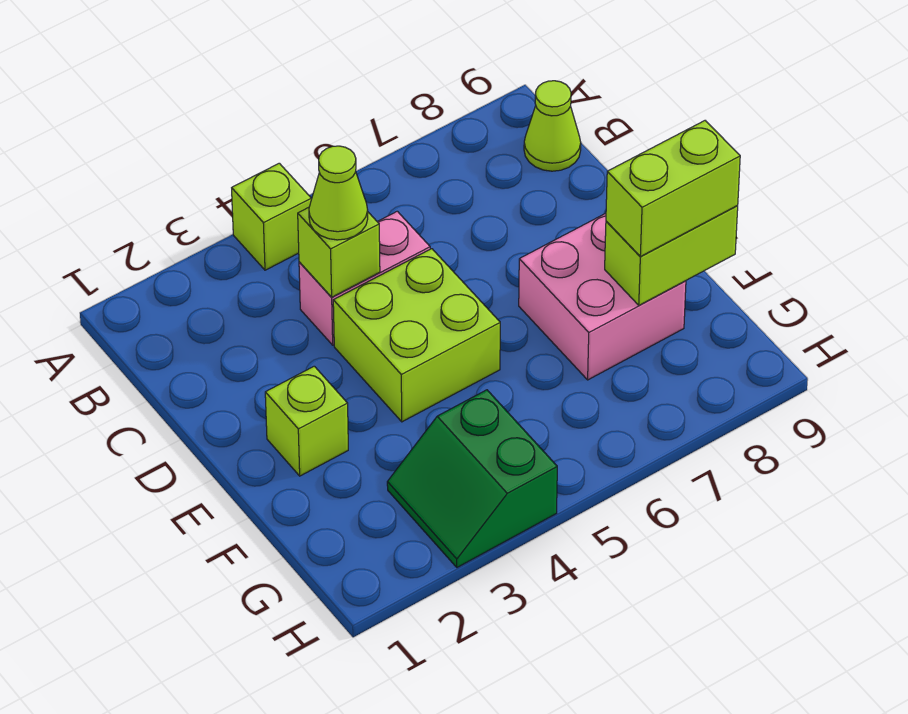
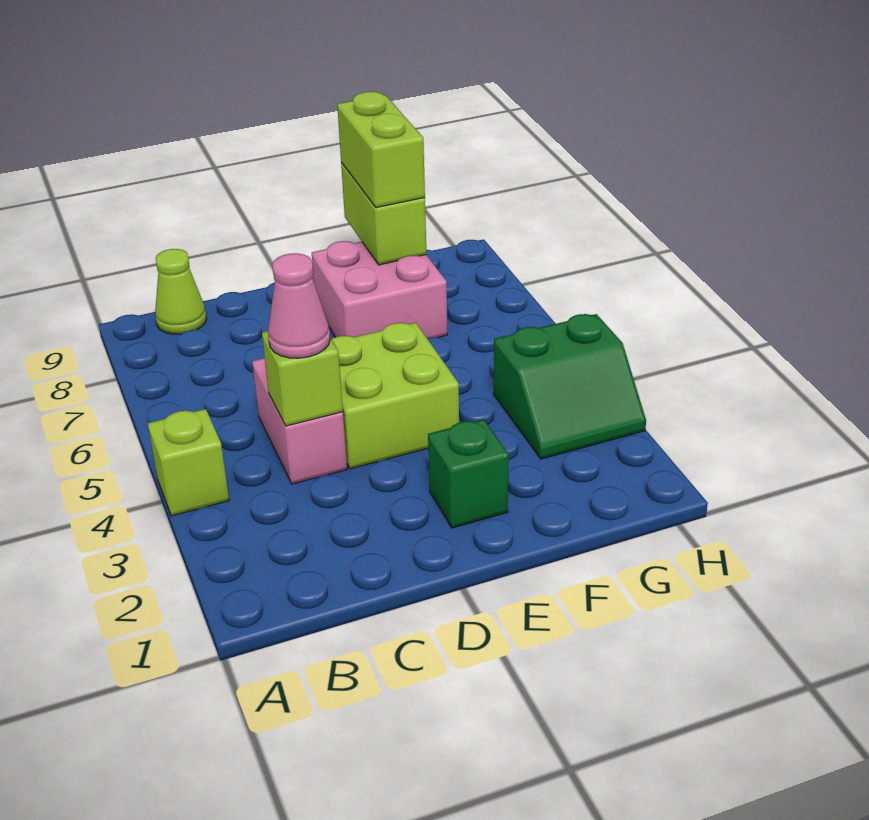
lime 1x1 cone [309,146,368,240] -> pink 1x1 cone [268,253,330,358]
lime 1x1 brick [265,366,348,476] -> green 1x1 brick [428,419,509,528]

